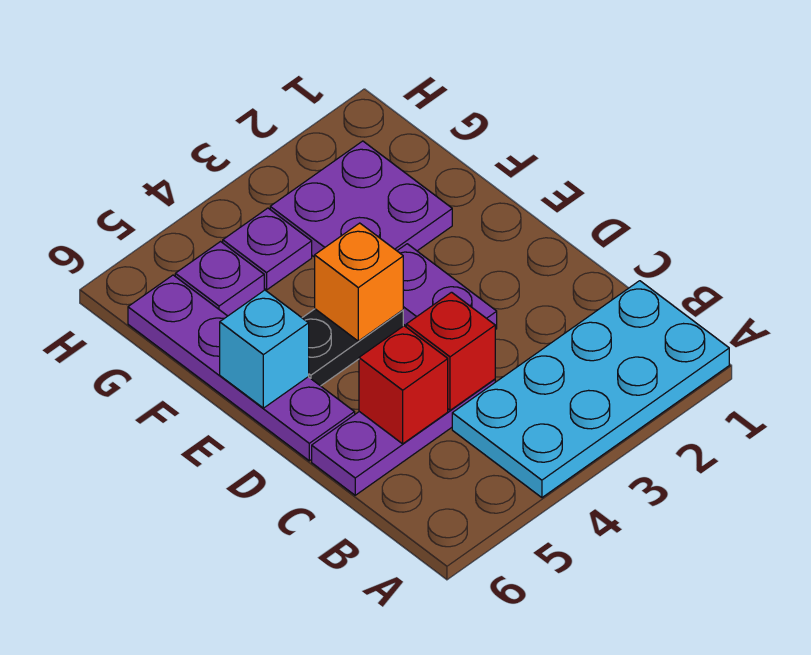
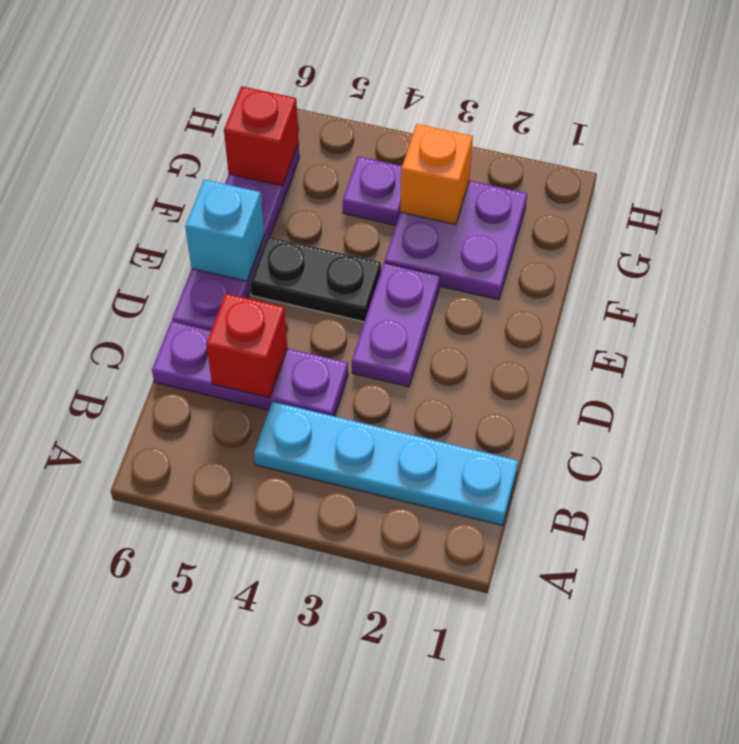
cyan 2x4 plate [452,281,729,498] -> cyan 1x4 plate [254,402,518,525]
red 1x1 brick [406,292,495,410] -> red 1x1 brick moved to [224,86,299,186]
orange 1x1 brick [315,223,403,341] -> orange 1x1 brick moved to [400,124,473,225]
purple 1x1 plate [175,242,264,316] -> none

